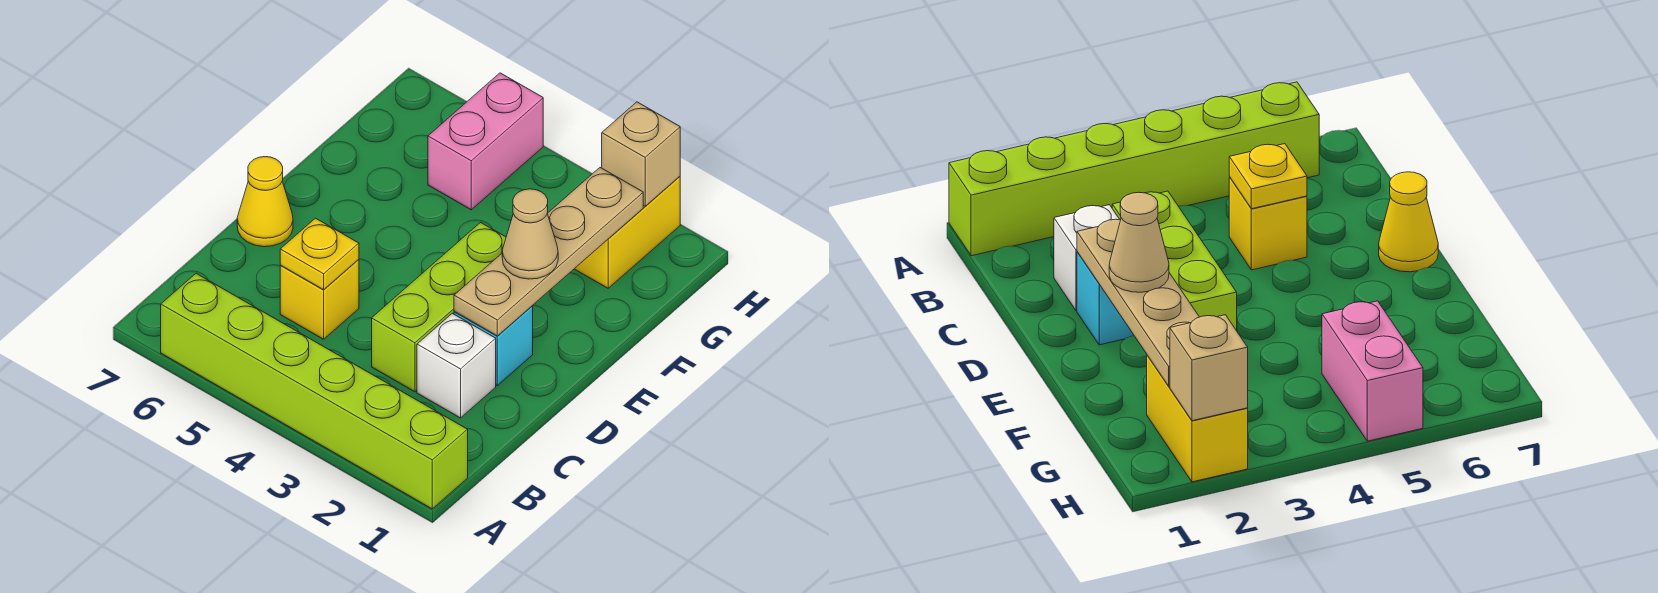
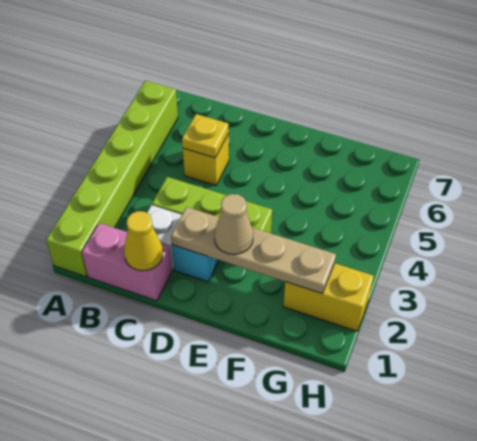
yellow 1x1 cone [237,157,293,247] -> yellow 1x1 cone moved to [124,211,163,271]
pink 1x2 brick [428,73,543,210] -> pink 1x2 brick moved to [82,223,172,301]
tan 1x1 brick [602,102,680,206] -> none

